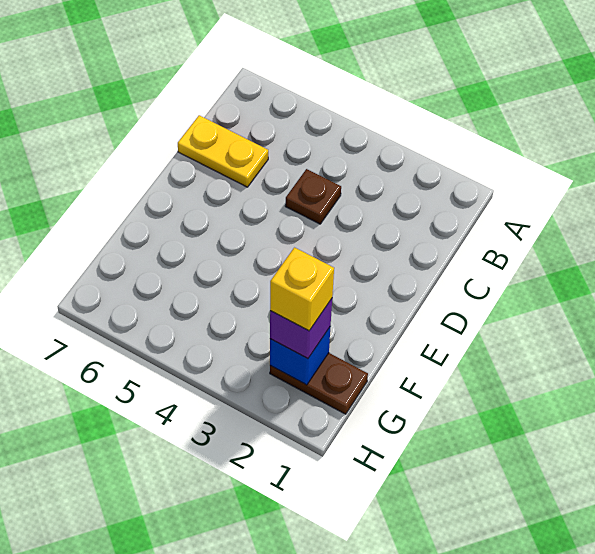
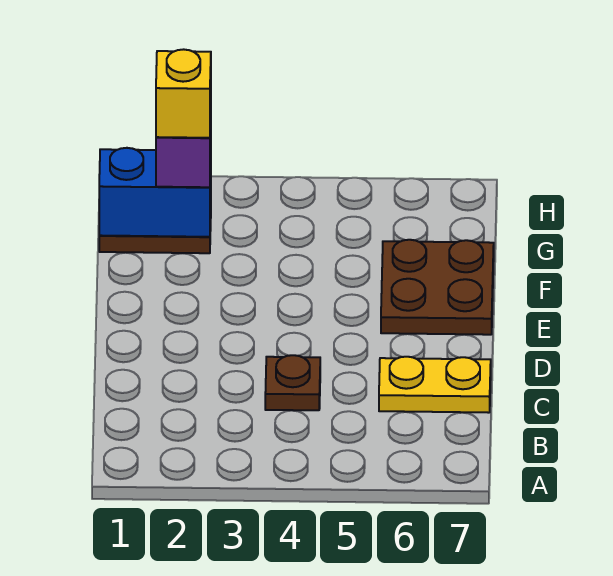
none -> brown 2x2 plate [381,240,494,335]
blue 1x1 brick [270,326,331,385] -> blue 1x2 brick [99,148,211,237]

